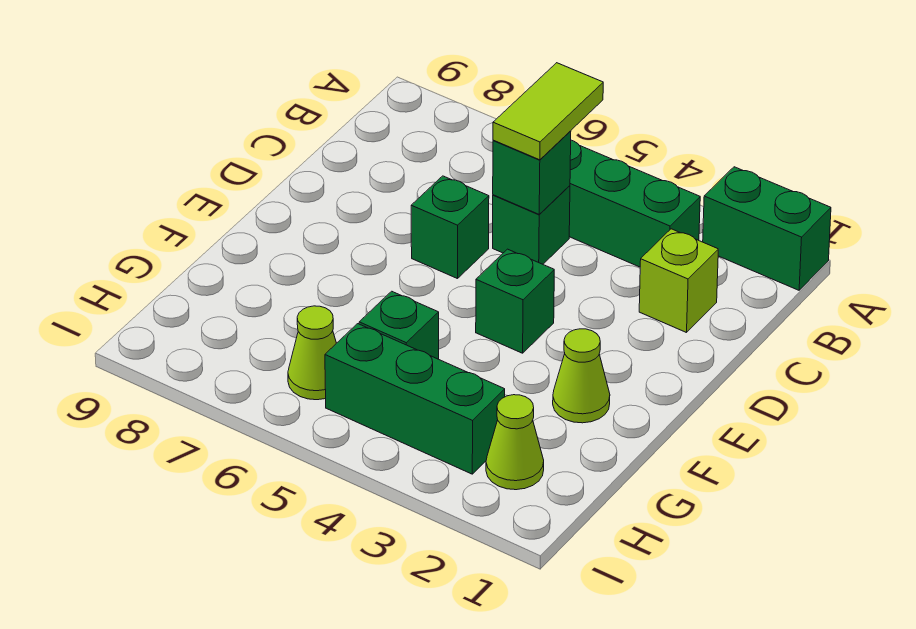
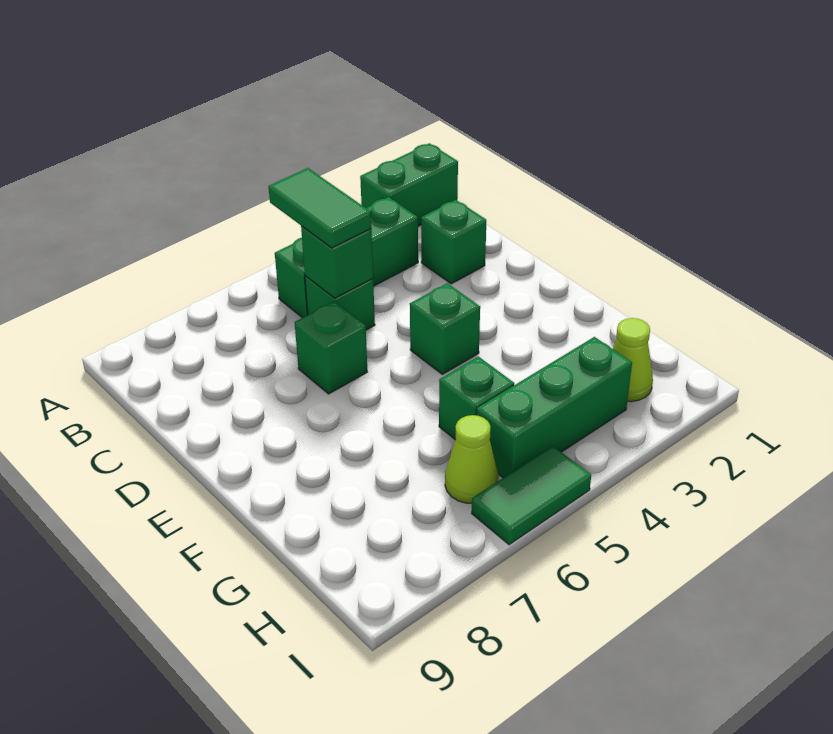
lime 1x2 tile [493,63,603,160] -> green 1x2 tile [269,168,371,248]
lime 1x1 brick [639,229,718,333] -> green 1x1 brick [421,200,486,284]
lime 1x1 cone [553,329,610,423] -> none
none -> green 1x2 tile [472,446,591,545]

